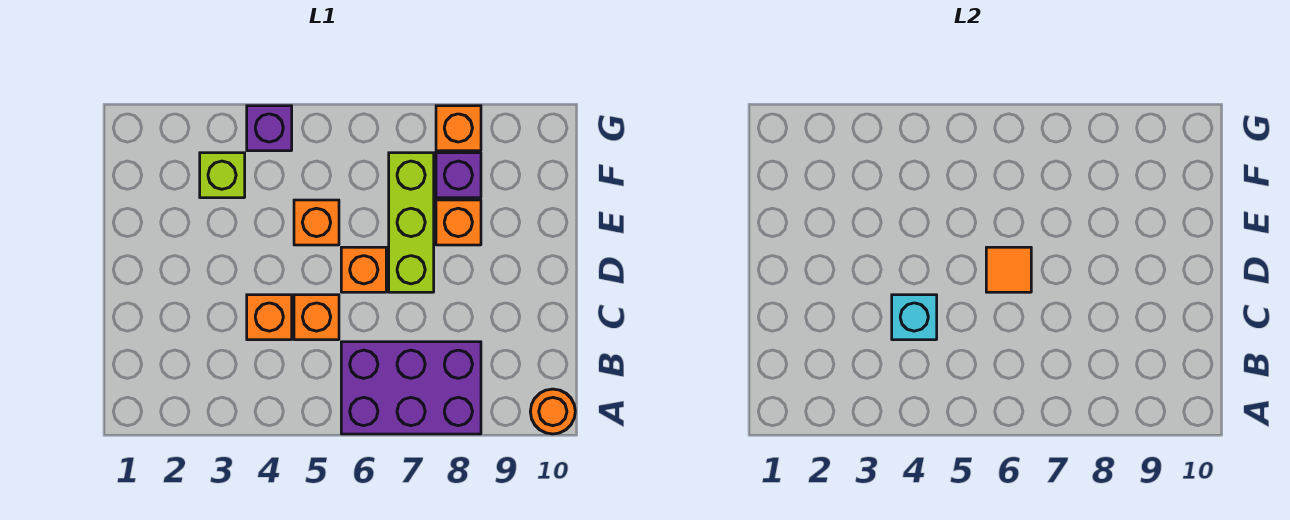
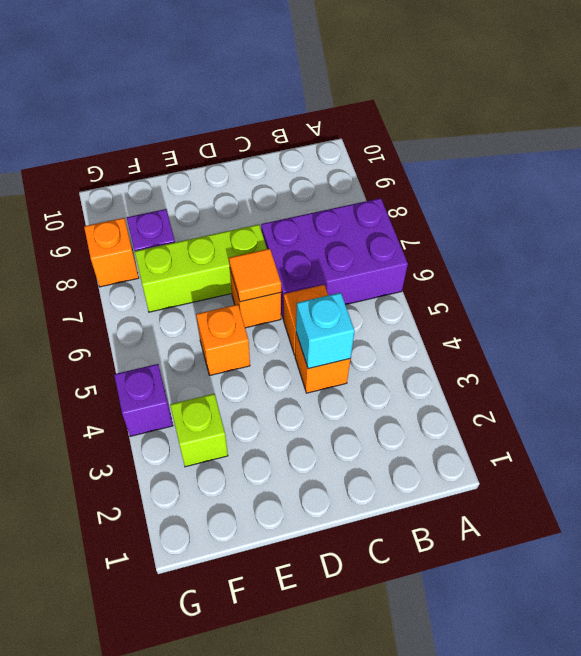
purple 2x3 brick [341,342,481,434] -> purple 2x3 brick turned to [261,198,408,319]
orange 1x1 round brick [530,389,575,434] -> none
orange 1x1 brick [436,200,481,245] -> none

